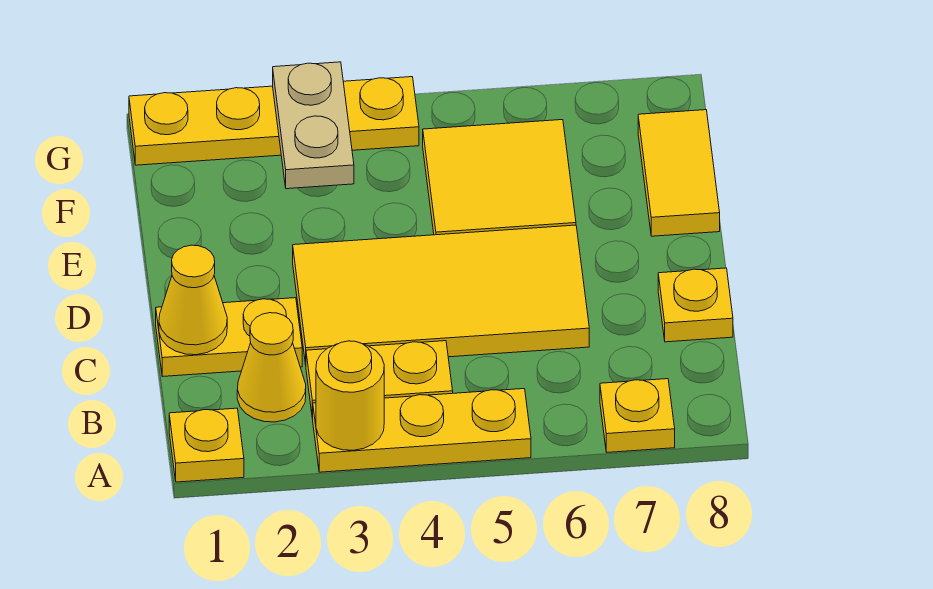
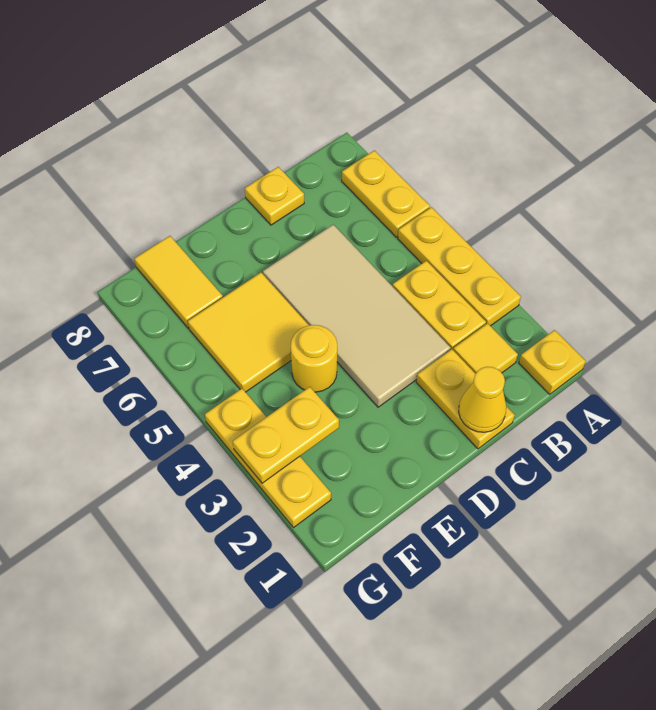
yellow 1x1 round brick [316,341,384,450] -> yellow 1x1 round brick moved to [291,325,337,392]
yellow 1x1 plate [600,379,675,452] -> yellow 1x2 plate [342,150,430,237]
yellow 1x1 cone [237,313,306,422] -> yellow 1x1 tile [453,323,518,374]
yellow 2x4 tile [293,225,589,364] -> tan 2x4 tile [263,225,450,407]
yellow 1x2 tile [638,110,720,236] -> yellow 1x2 tile turned to [134,236,223,328]
tan 1x2 plate [273,62,354,189] -> yellow 1x2 plate [233,387,339,483]
yellow 1x4 plate [129,77,419,165] -> yellow 1x3 plate [205,389,331,528]

